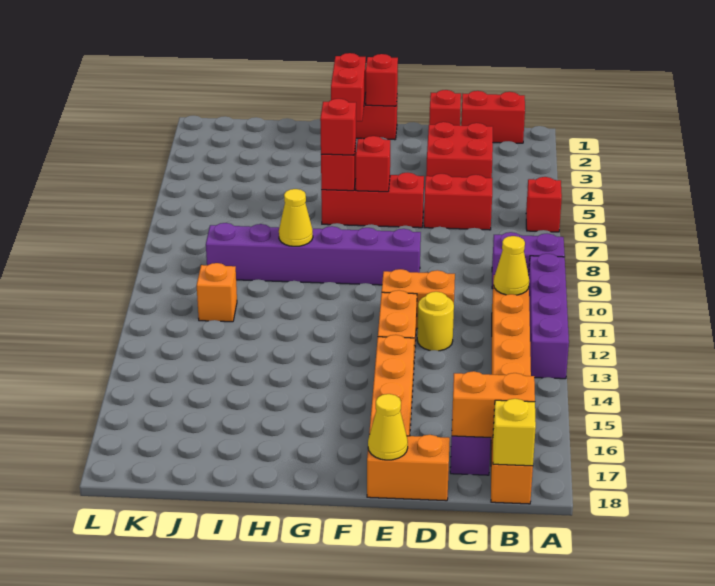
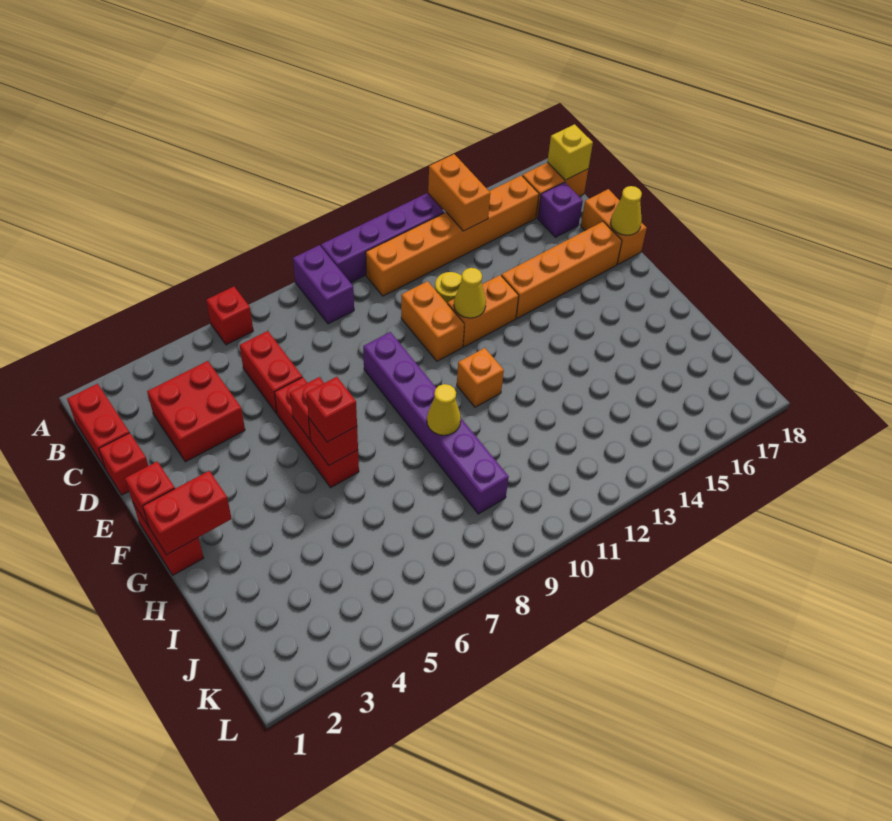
yellow 1x1 cone [494,236,529,295] -> yellow 1x1 cone moved to [454,268,486,318]
orange 1x2 brick [452,371,535,438] -> orange 1x2 brick moved to [428,154,490,231]
orange 1x1 brick [197,263,237,322] -> orange 1x1 brick moved to [457,348,504,407]

